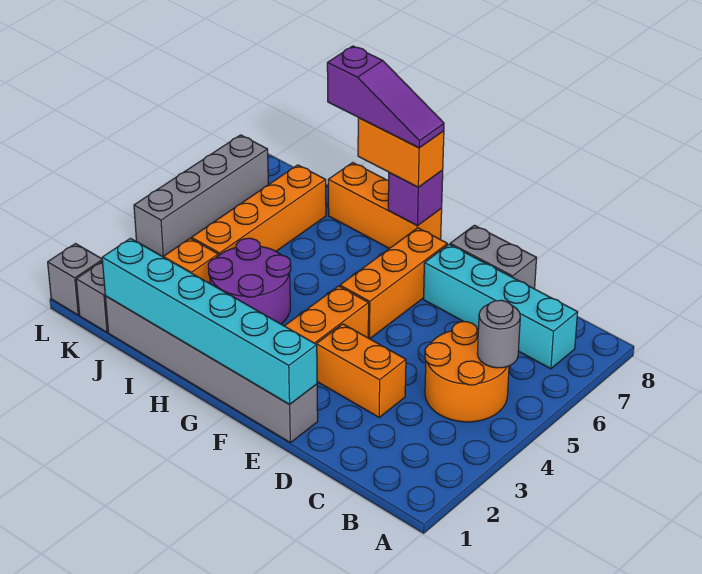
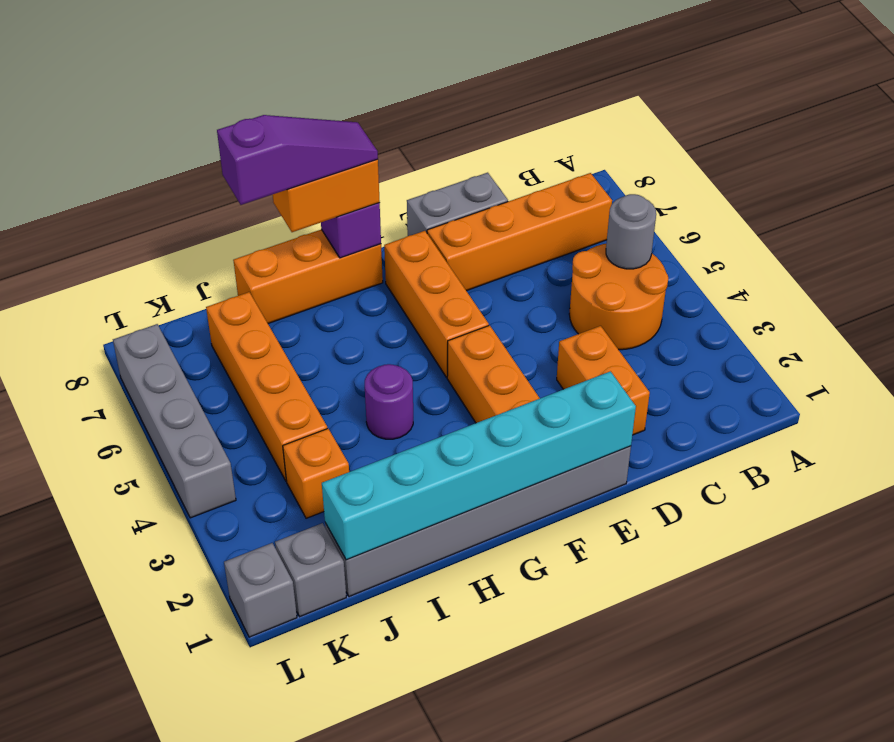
cyan 1x4 brick [424,244,578,369] -> orange 1x4 brick [427,173,612,291]
orange 1x2 brick [316,324,406,417] -> orange 1x2 brick turned to [557,326,650,435]
purple 2x2 round brick [208,238,291,324] -> purple 1x1 round brick [365,364,413,439]

